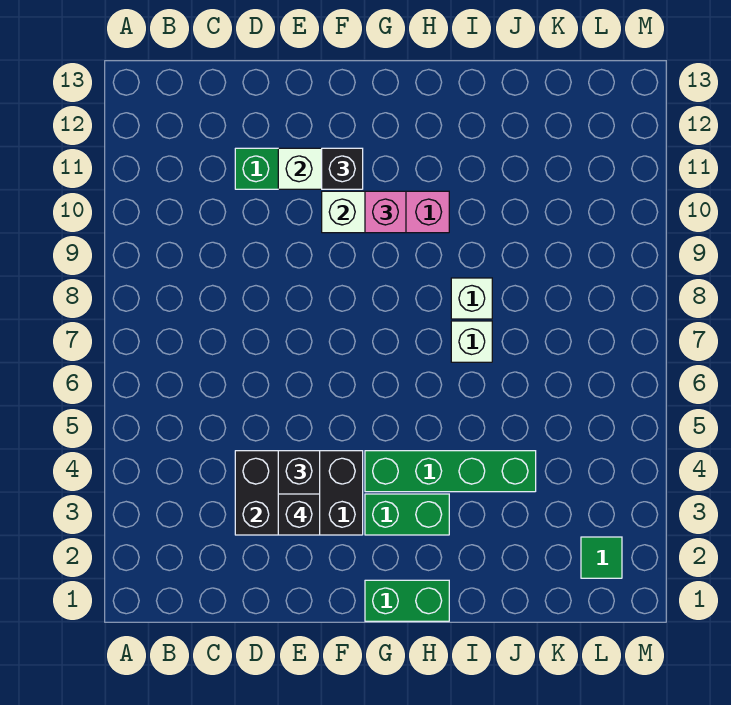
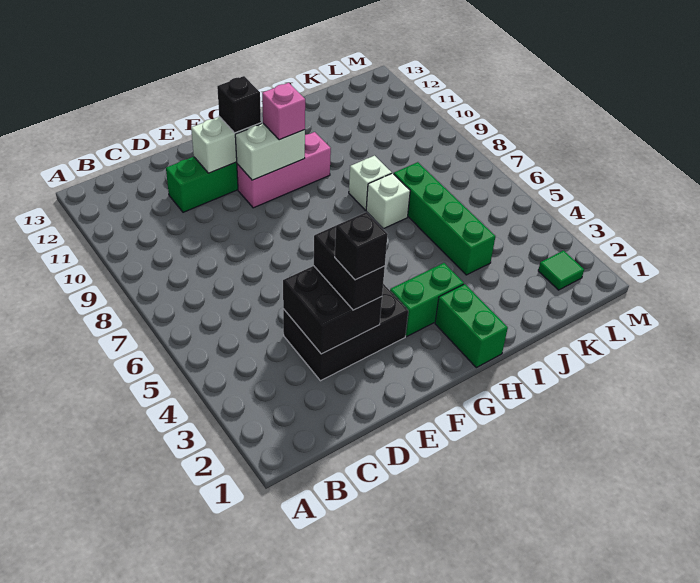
green 1x2 brick [365,580,449,621] -> green 1x2 brick turned to [435,284,508,368]
green 1x4 brick [365,451,536,492] -> green 1x4 brick turned to [394,162,495,275]

